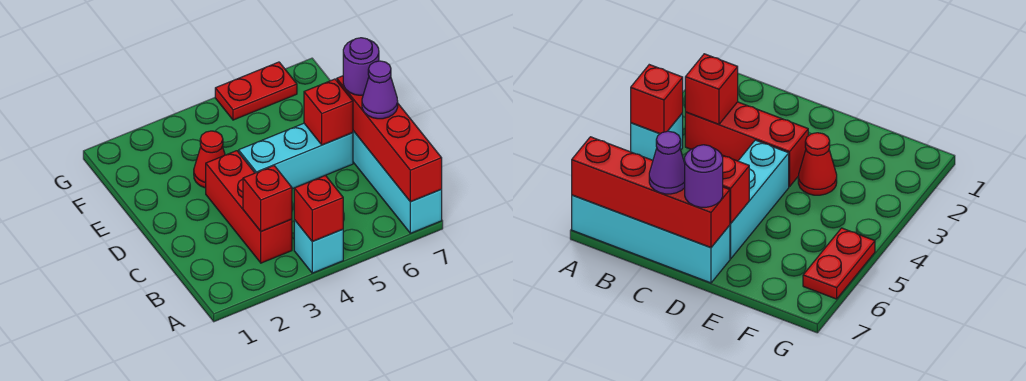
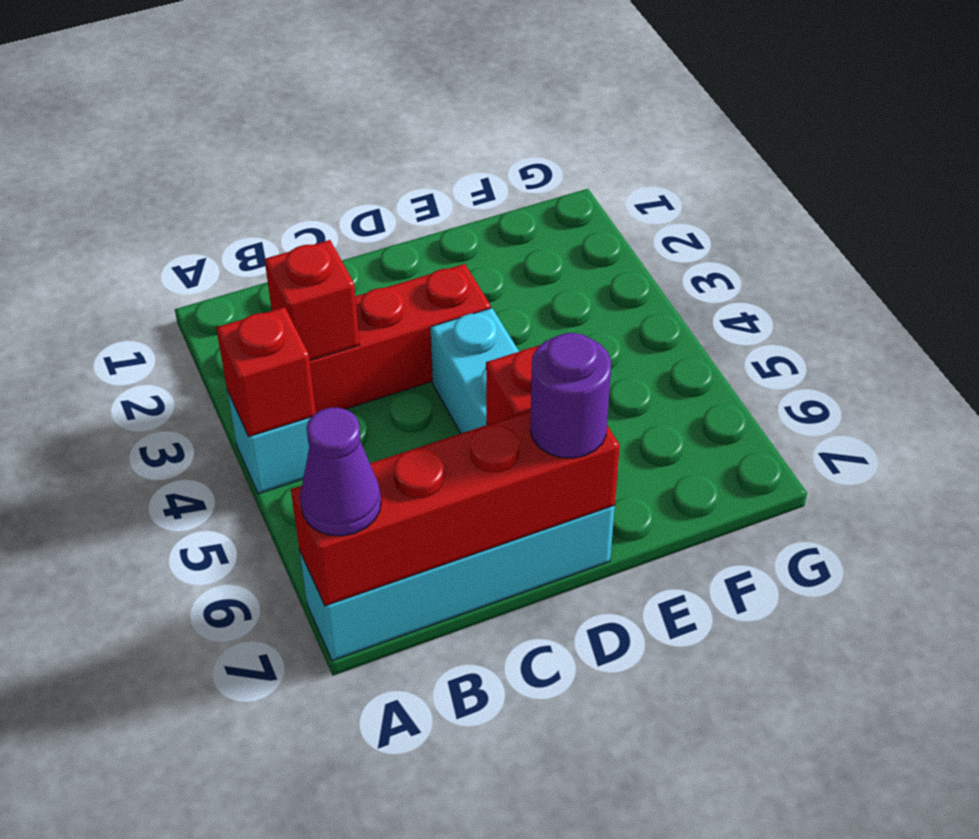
purple 1x1 cone [362,61,398,119] -> purple 1x1 cone moved to [300,408,381,536]
red 1x1 cone [194,131,225,188] -> none
red 1x2 plate [215,62,297,120] -> none

